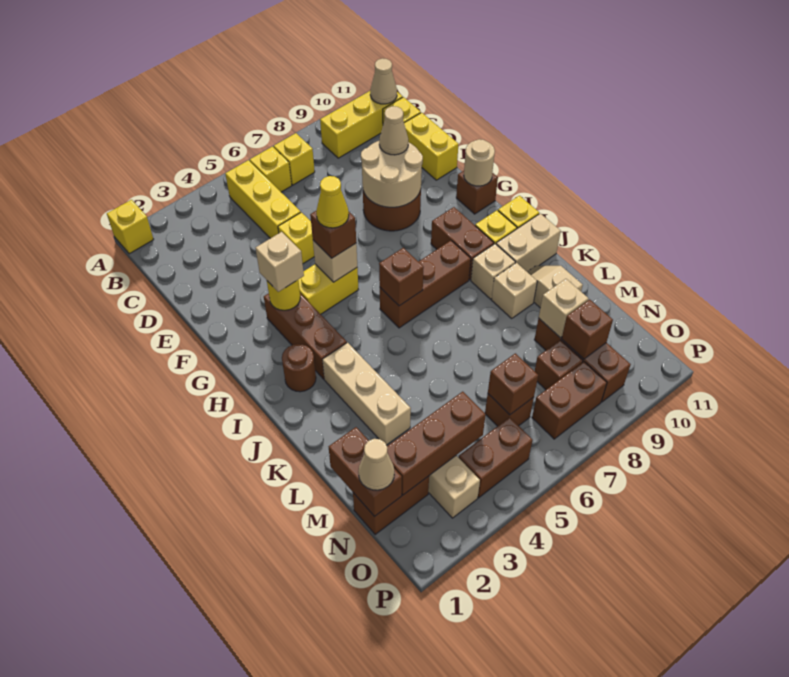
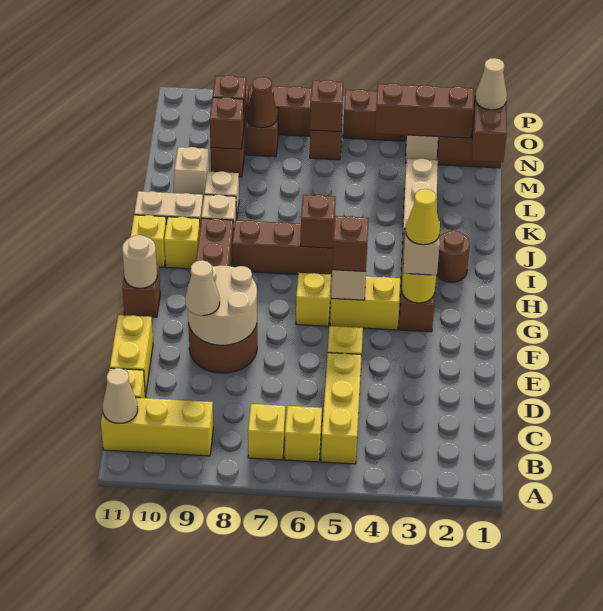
yellow 1x1 brick [107,200,154,254] -> yellow 1x1 brick moved to [296,273,331,326]
yellow 1x1 cone [316,176,349,228] -> yellow 1x1 cone moved to [406,189,440,245]
tan 1x1 brick [539,279,588,338] -> brown 1x1 brick [210,97,244,149]
none -> brown 1x1 cone [247,77,277,128]

